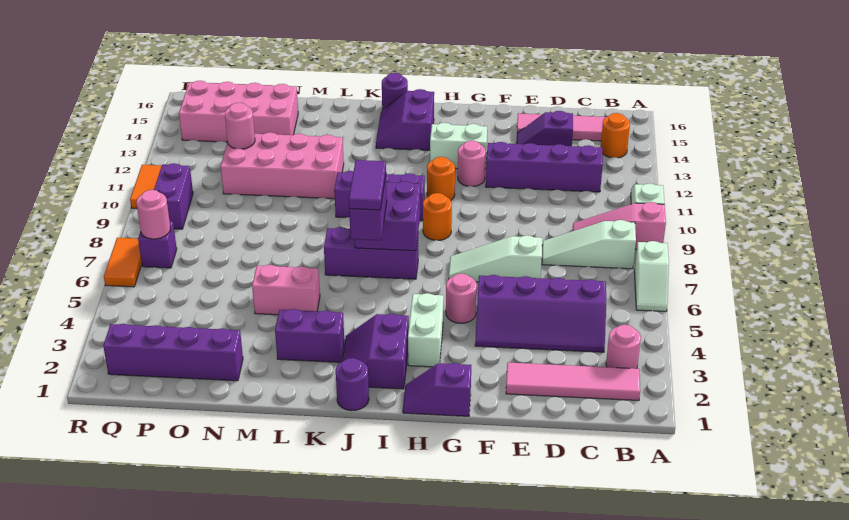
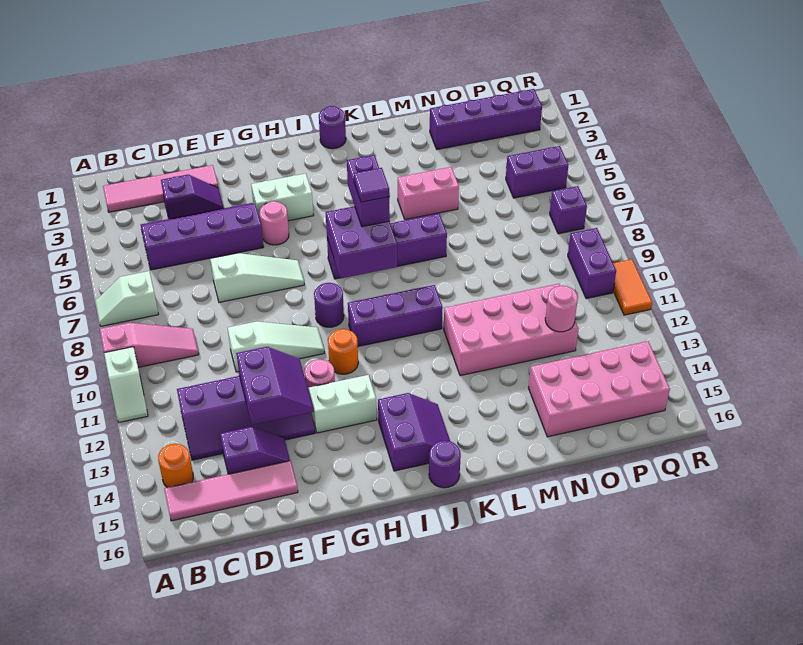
white 1x2 slope [634,241,669,311] -> white 1x2 slope turned to [95,271,158,326]
pink 1x1 round brick [606,325,641,369] -> none
white 1x3 slope [542,220,636,269] -> white 1x3 slope moved to [228,321,324,372]
purple 1x2 slope [403,363,471,416] -> purple 1x2 slope moved to [161,175,224,219]
white 1x2 brick [408,293,444,367] -> white 1x2 brick turned to [251,173,313,221]
orange 1x1 round brick [423,193,452,240] -> purple 1x1 round brick [314,283,344,327]
purple 2x2 slope [342,314,409,389] -> purple 2x2 slope moved to [236,347,314,425]
purple 1x3 brick [324,227,418,279] -> purple 1x4 brick [327,214,447,279]
purple 1x2 tile [349,160,386,210] -> purple 1x1 tile [354,168,389,202]
purple 1x2 brick [275,309,344,362] -> purple 1x2 brick moved to [506,146,568,198]
pink 1x1 round brick [137,190,170,239] -> none
orange 1x2 tile [104,238,142,287] -> none

